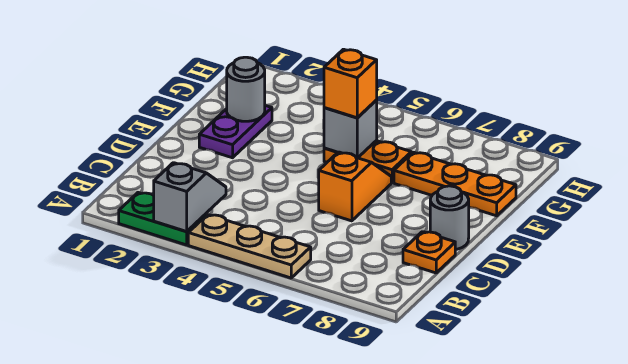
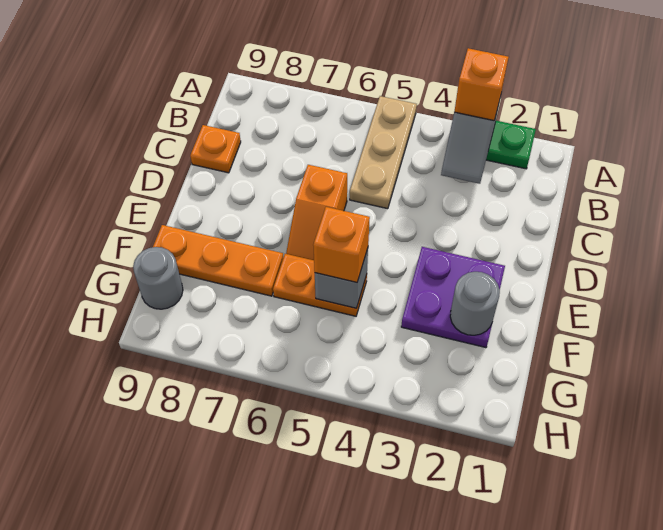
none -> orange 1x1 brick [454,48,508,121]
tan 1x3 plate [188,215,311,278] -> tan 1x3 plate turned to [350,96,417,209]
grey 1x1 round brick [430,186,469,250] -> grey 1x1 round brick moved to [133,247,183,309]
purple 1x2 plate [199,105,272,158] -> purple 2x2 plate [401,247,505,348]

